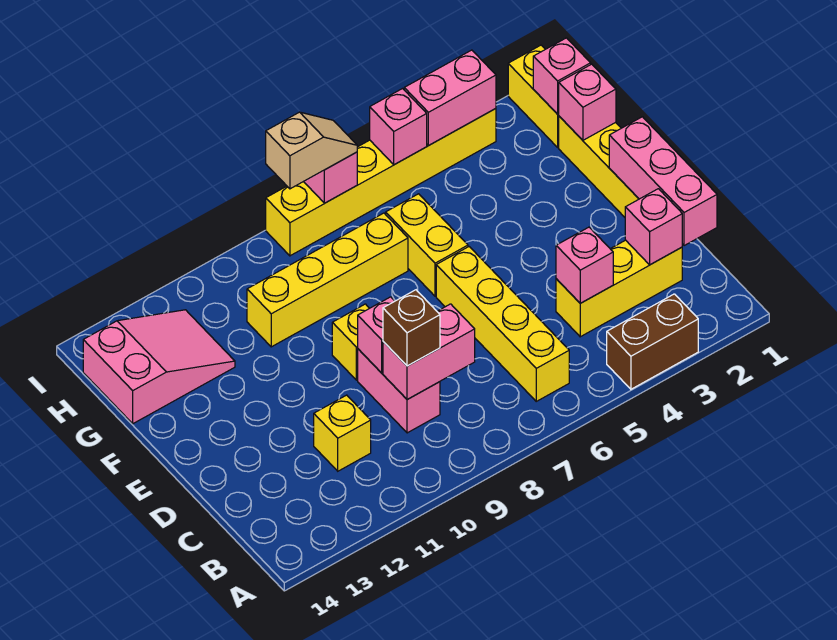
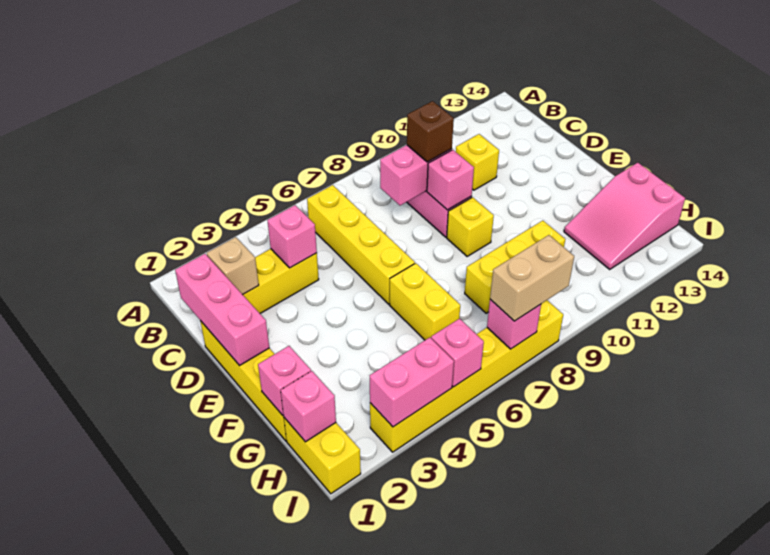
brown 1x2 brick [607,294,698,389] -> none
pink 1x1 brick [625,189,682,265] -> tan 1x1 brick [207,237,259,295]
yellow 1x4 brick [247,213,408,347] -> yellow 1x3 brick [465,221,565,313]
tan 1x2 slope [266,112,357,189] -> tan 1x2 brick [490,235,574,321]

